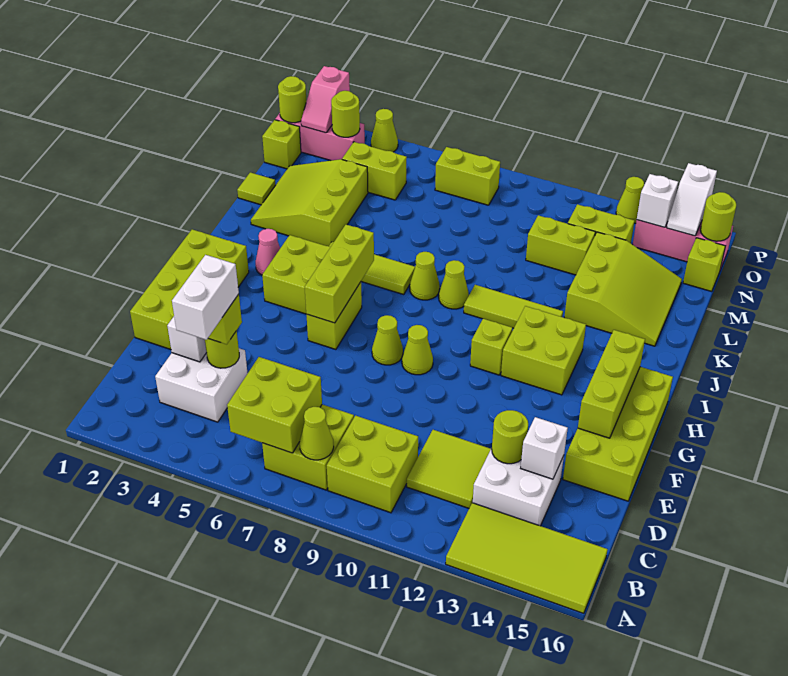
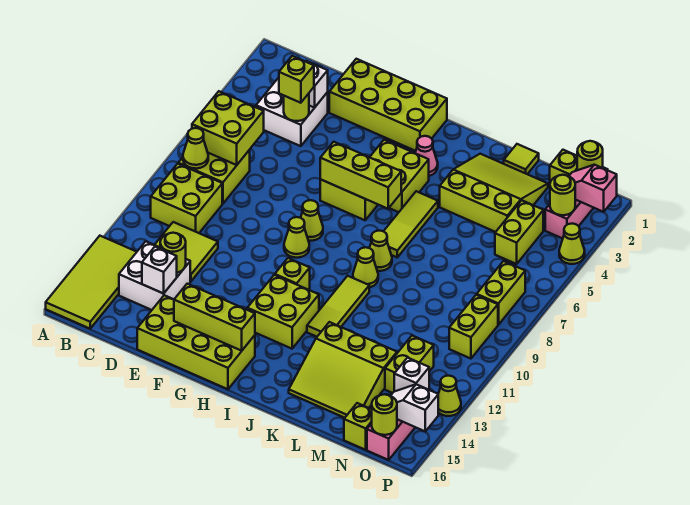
white 1x2 brick [172,255,239,340] -> none
lime 1x2 brick [526,215,595,275] -> lime 1x2 brick moved to [449,295,498,359]

